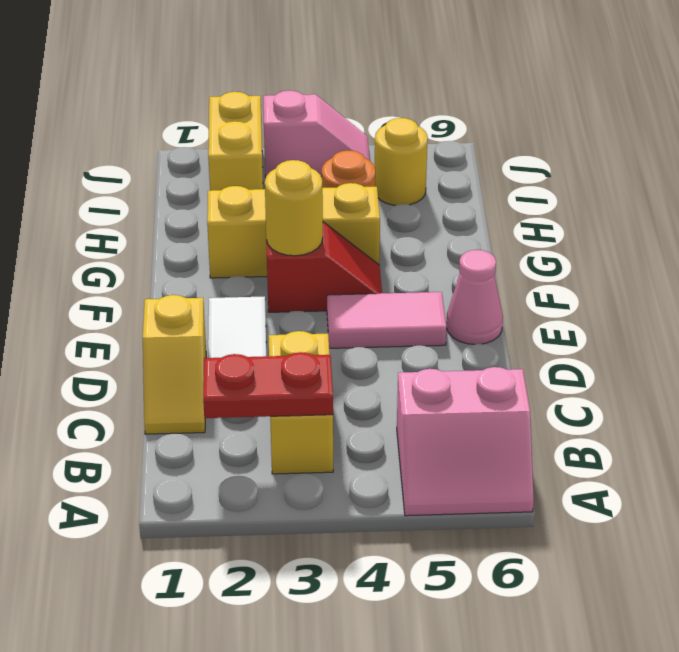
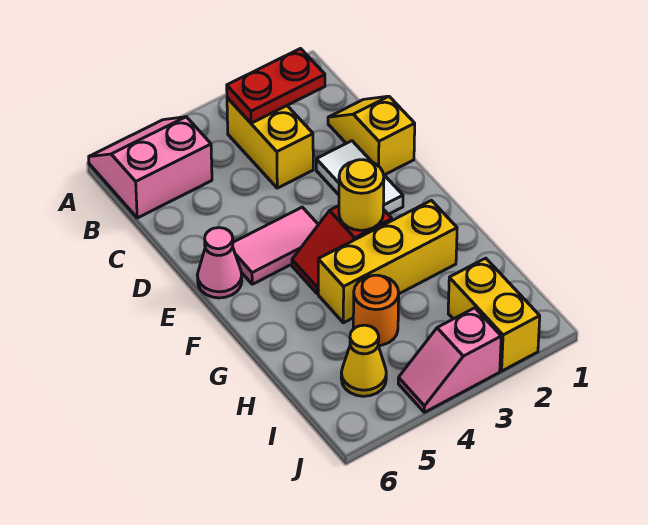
yellow 1x1 round brick [375,118,428,205] -> yellow 1x1 cone [341,325,386,396]

